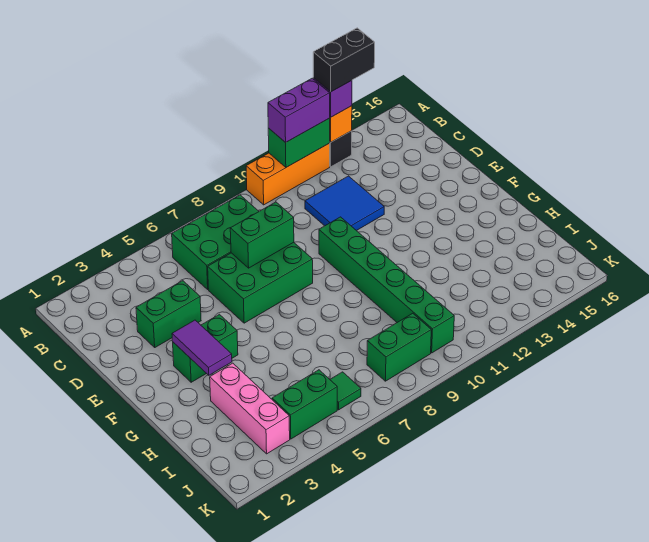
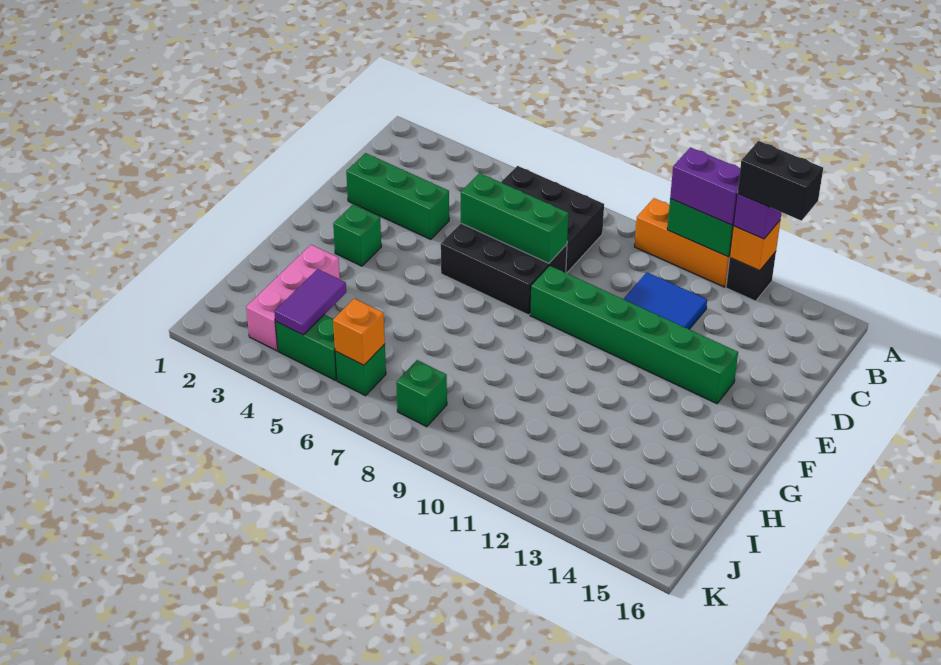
green 2x3 brick [172,195,259,289] -> black 2x3 brick [501,166,604,273]
green 1x2 brick [136,281,201,347] -> green 1x3 brick [346,153,449,239]
green 2x3 brick [208,242,313,323] -> black 2x3 brick [441,223,567,315]
green 1x2 brick [230,202,294,268] -> green 1x3 brick [461,173,568,263]
green 1x6 brick [319,217,454,353] -> green 1x6 brick turned to [530,266,738,404]
green 1x2 brick [173,314,238,382] -> green 1x1 brick [333,205,381,266]
purple 1x2 tile [172,320,232,375] -> purple 1x2 tile moved to [274,269,346,335]
green 1x1 tile [330,372,361,410] -> green 1x1 brick [335,344,386,396]
none -> orange 1x1 brick [333,299,385,365]
green 1x2 brick [367,313,431,381] -> green 1x1 brick [396,360,447,427]

